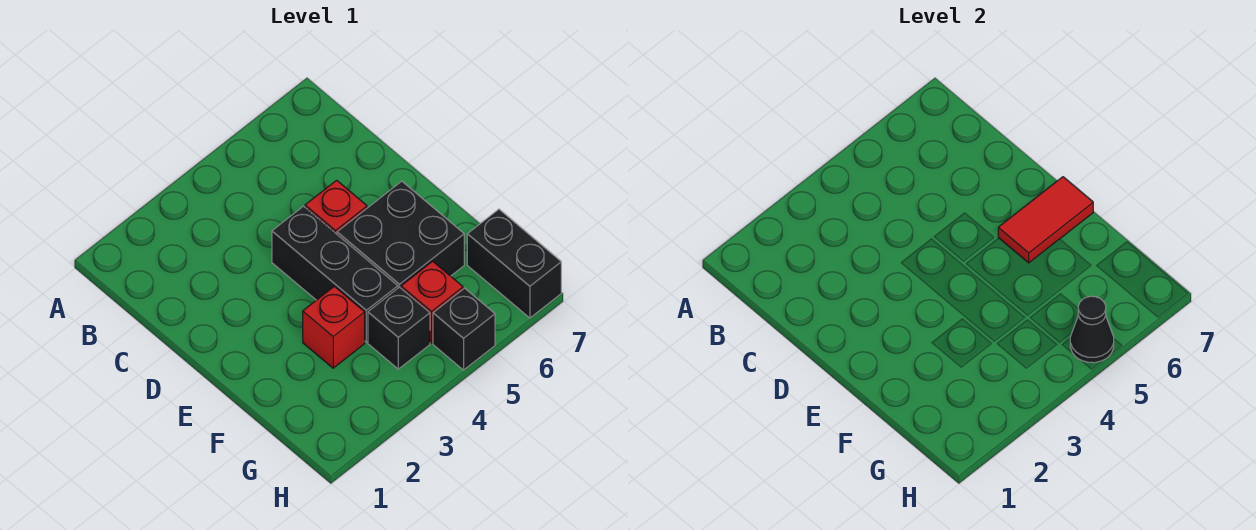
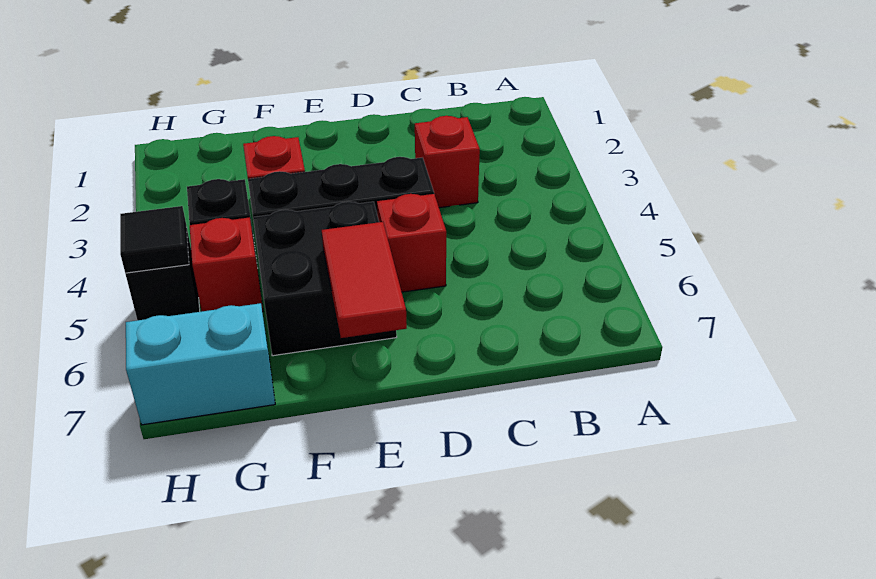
none -> red 1x1 brick [415,116,480,208]
black 1x2 brick [467,209,561,318] -> cyan 1x2 brick [126,303,275,425]
black 1x1 cone [1070,296,1114,363] -> black 1x1 tile [120,206,189,273]

